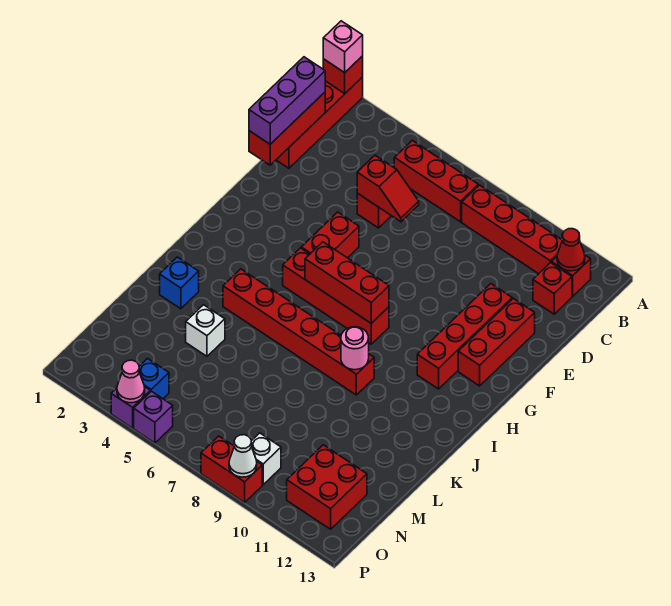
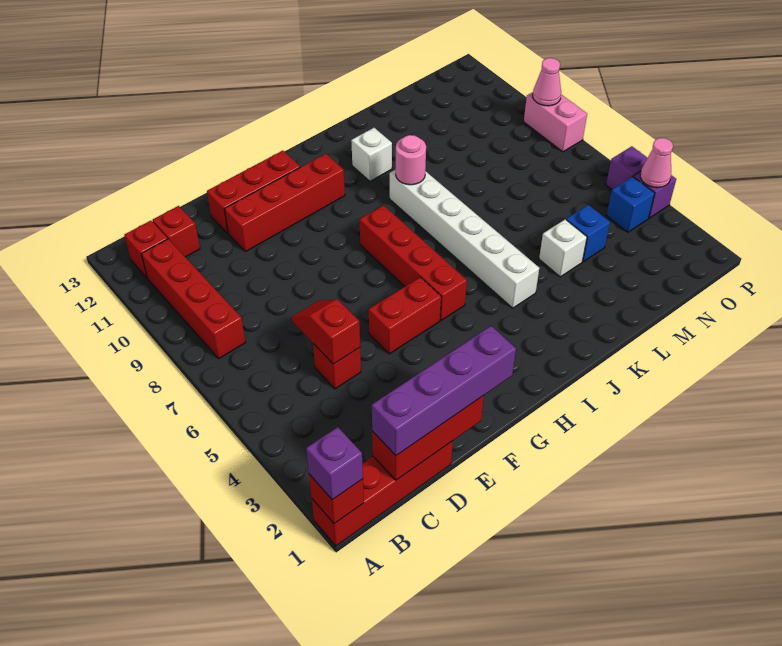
pink 1x1 brick [323,21,363,73] -> purple 1x1 brick [306,427,363,500]
red 1x3 brick [394,140,478,222] -> none
red 1x1 cone [557,229,585,271] -> none
purple 1x3 brick [249,57,325,144] -> purple 1x4 brick [372,326,516,456]
red 1x3 brick [305,242,389,323] -> none
red 1x6 brick [223,269,374,395] -> white 1x6 brick [390,170,539,308]
blue 1x1 brick [160,257,199,309] -> blue 1x1 brick moved to [566,205,610,262]
red 2x2 brick [287,445,367,529] -> none
white 1x1 brick [251,433,281,484] -> white 1x1 brick moved to [351,128,392,181]
red 1x2 brick [201,436,262,502] -> pink 1x2 brick [524,92,587,152]
white 1x1 cone [229,435,257,477] -> pink 1x1 cone [533,58,561,106]

